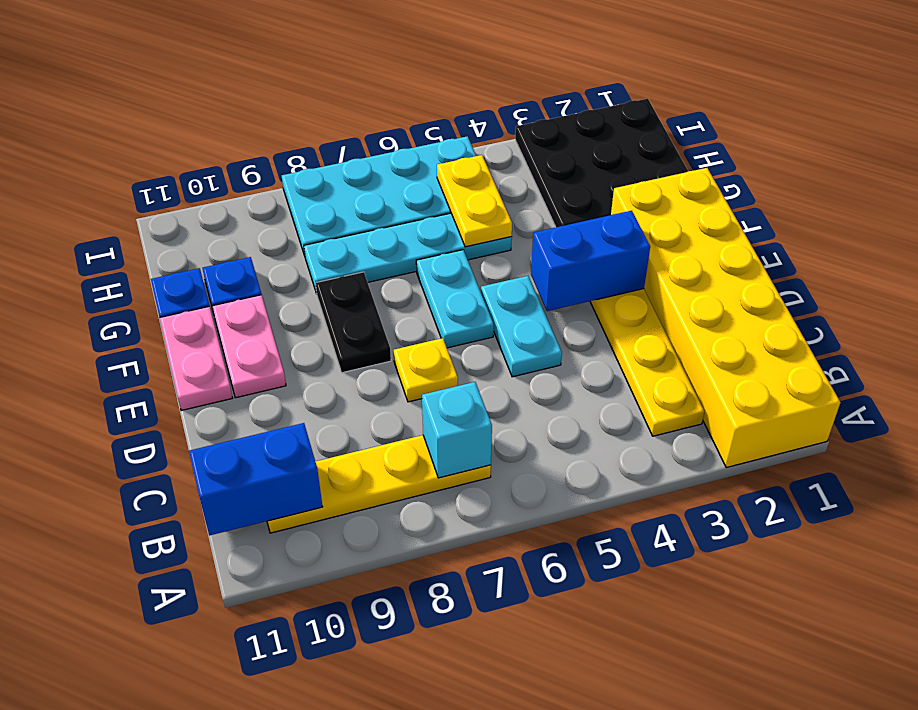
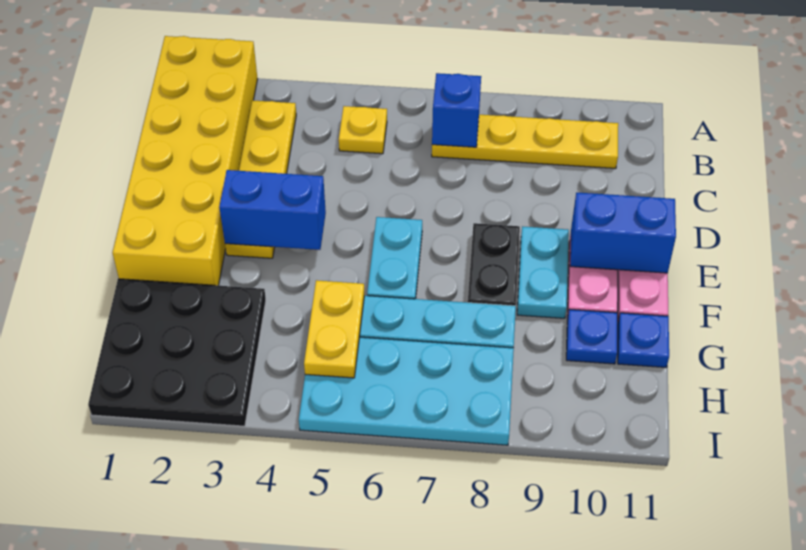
cyan 1x1 brick [422,382,492,478] -> blue 1x1 brick [432,73,481,147]
blue 1x2 brick [189,423,323,535] -> blue 1x2 brick moved to [570,193,676,273]
cyan 1x2 plate [481,276,562,377] -> cyan 1x2 plate moved to [517,226,569,318]
yellow 1x1 plate [394,338,458,402] -> yellow 1x1 plate moved to [339,106,387,154]

